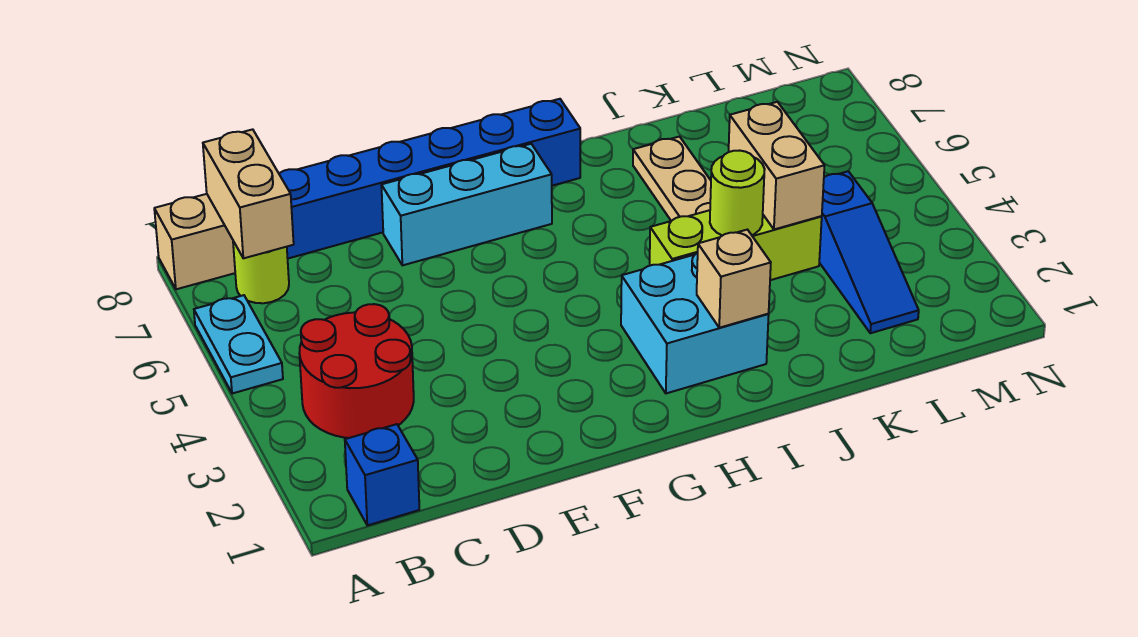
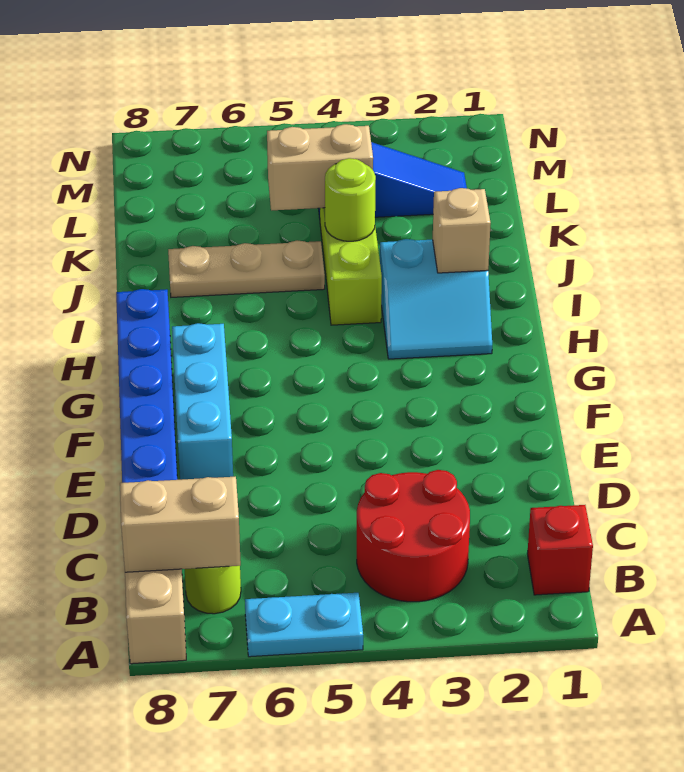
blue 1x1 brick [345,424,419,525] -> red 1x1 brick [527,505,593,595]
cyan 2x2 brick [621,253,769,393] -> cyan 2x2 slope [380,239,492,359]

